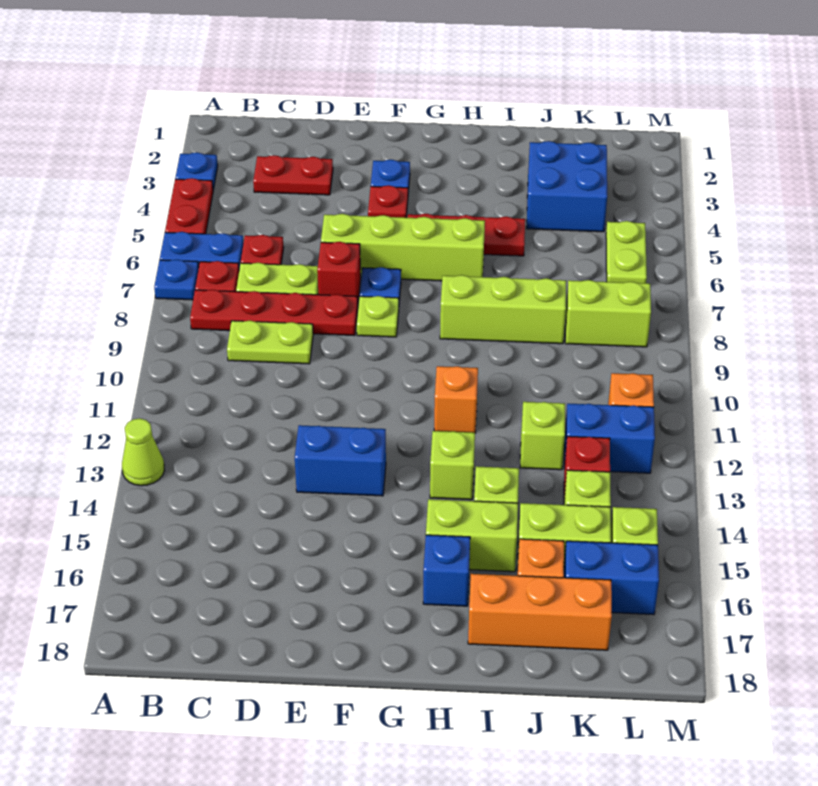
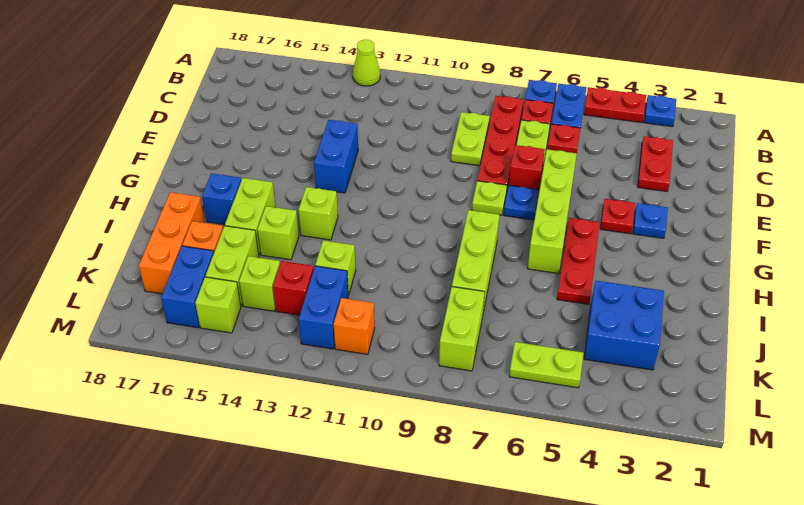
orange 1x1 brick [434,366,478,433] -> none

